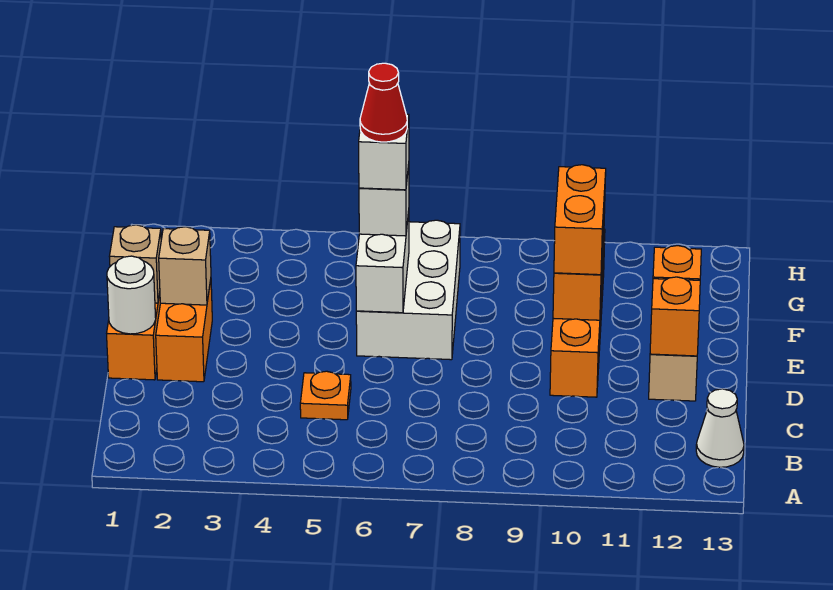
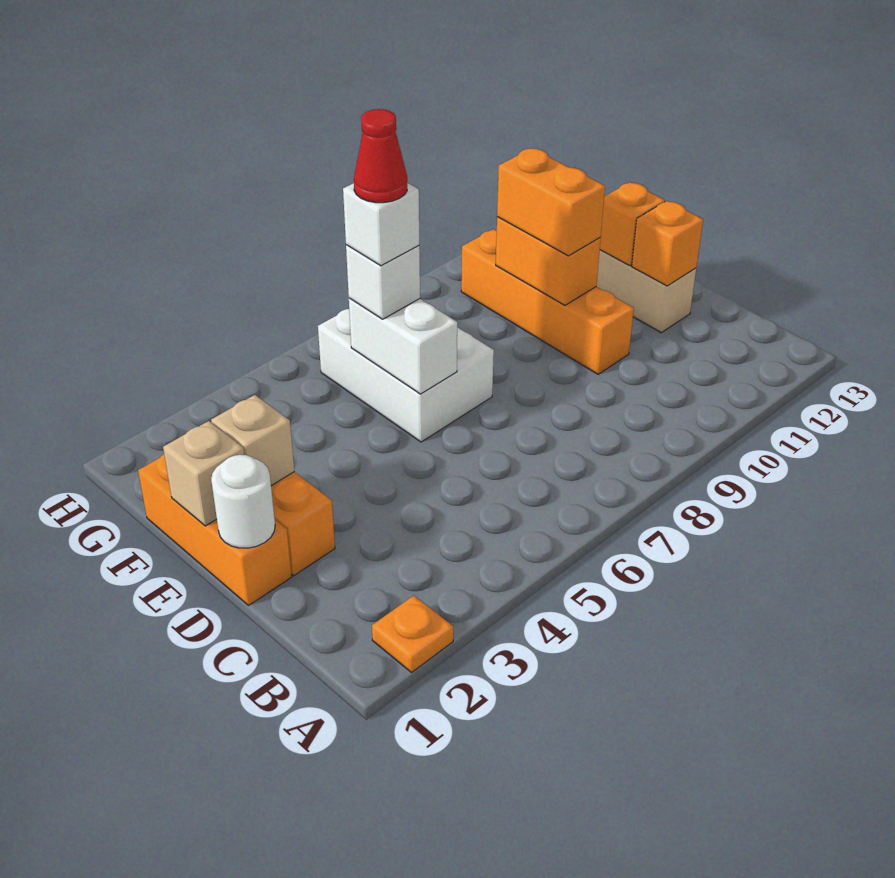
white 1x1 cone [696,389,744,467] -> none
orange 1x1 plate [300,371,351,420] -> orange 1x1 plate moved to [372,596,453,672]

